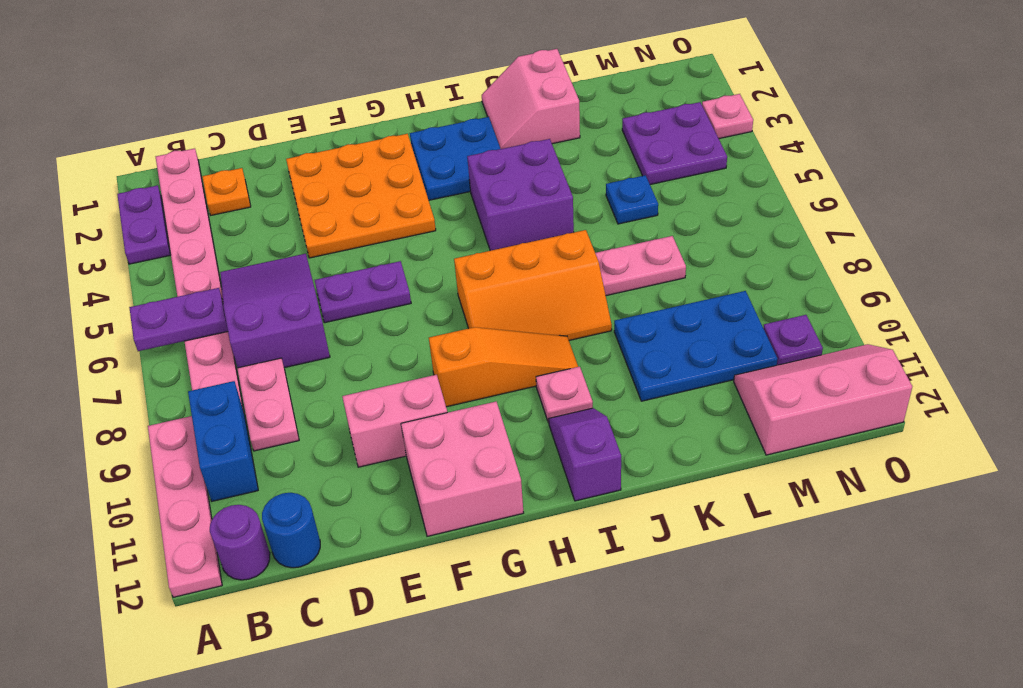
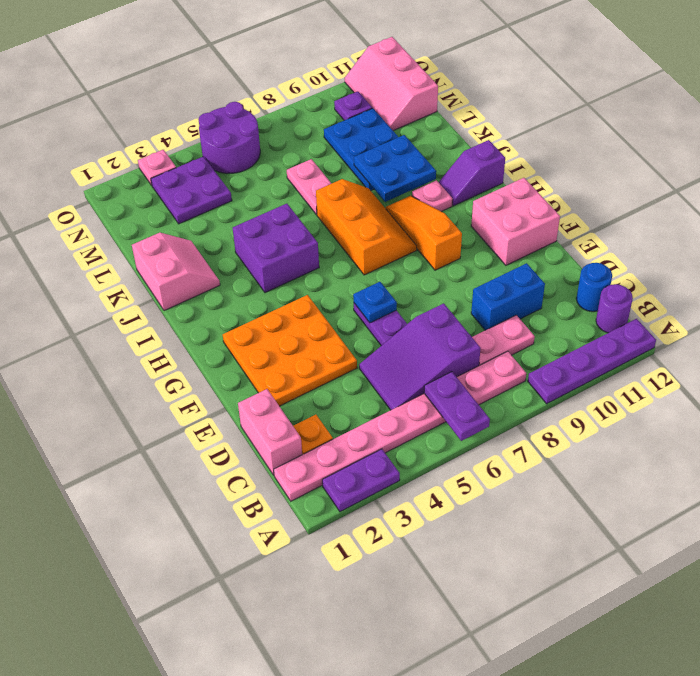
pink 1x4 plate [148,416,222,597] -> purple 1x4 plate [528,319,656,404]
blue 1x2 brick [188,381,258,501] -> blue 1x2 brick moved to [471,263,545,330]
pink 1x2 brick [342,375,447,467] -> pink 1x2 brick moved to [238,389,302,475]
blue 2x2 plate [410,117,501,200] -> blue 2x2 plate moved to [354,135,436,202]
pink 2x2 slope [482,49,580,149] -> pink 2x2 slope turned to [132,233,220,311]
blue 1x1 plate [606,175,658,224] -> blue 1x1 plate moved to [353,282,397,323]
none -> purple 2x2 round brick [198,102,260,173]

